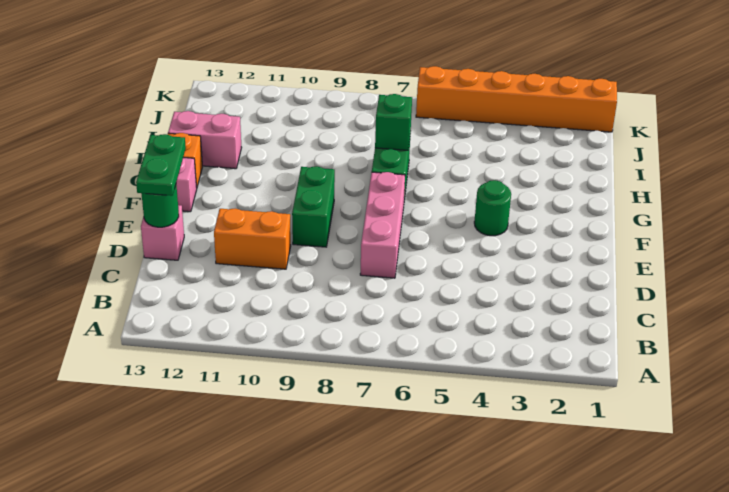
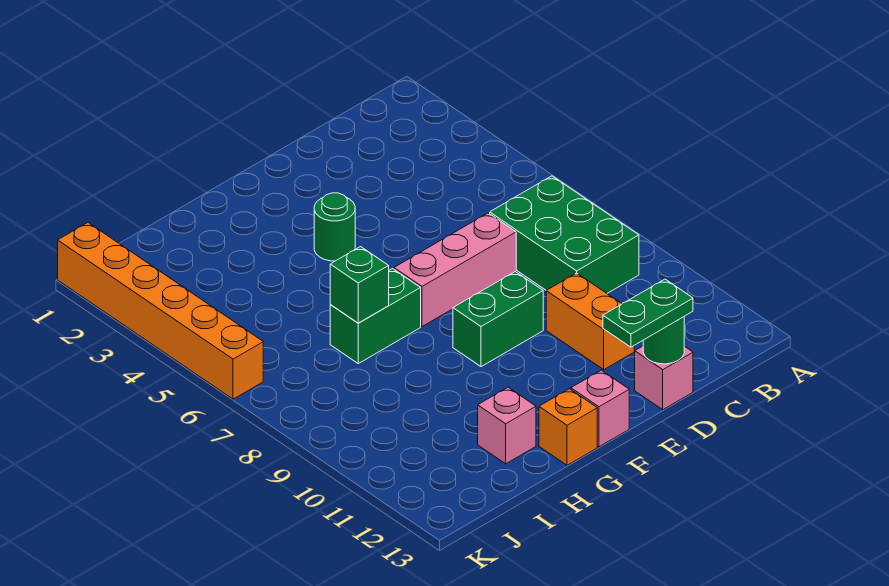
none -> green 2x3 brick [490,176,639,293]
pink 1x2 brick [168,111,242,169] -> pink 1x1 brick [478,387,536,464]

